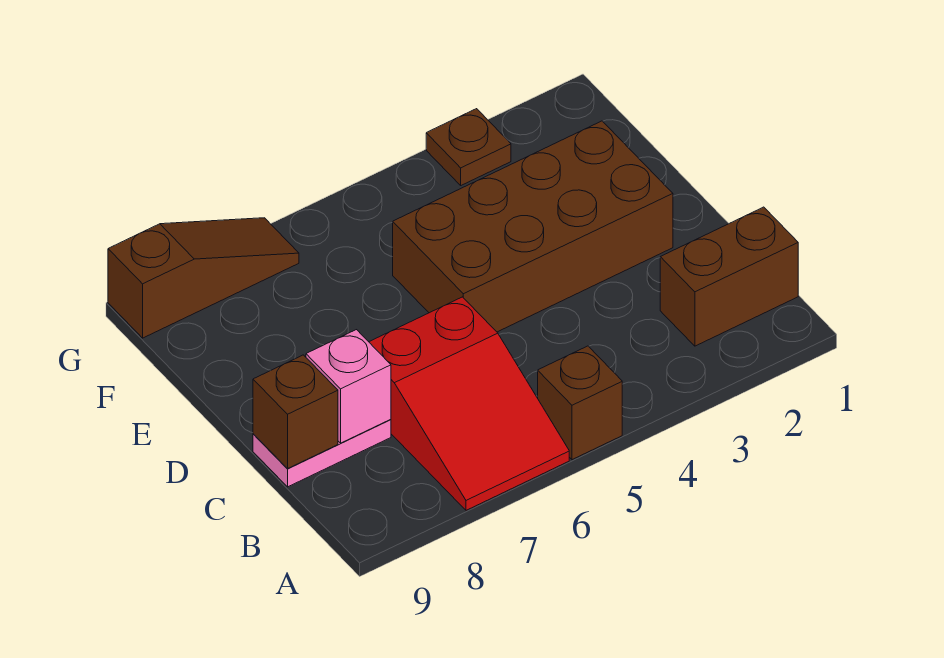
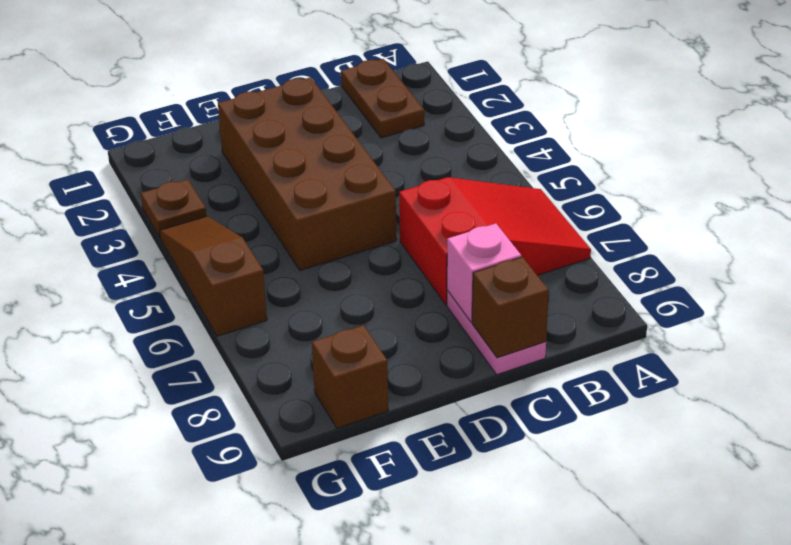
brown 1x1 brick [538,346,622,460] -> brown 1x1 brick moved to [312,325,388,428]
brown 1x2 brick [660,207,798,346] -> brown 1x2 plate [341,59,424,138]
brown 1x3 slope [108,218,299,338] -> brown 1x3 slope moved to [160,216,267,336]

